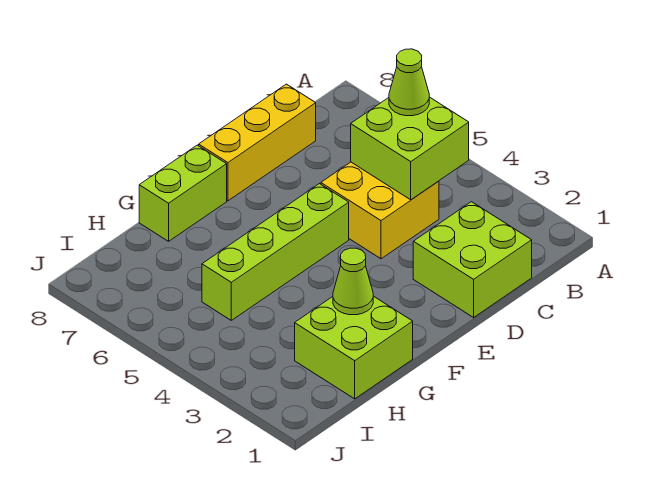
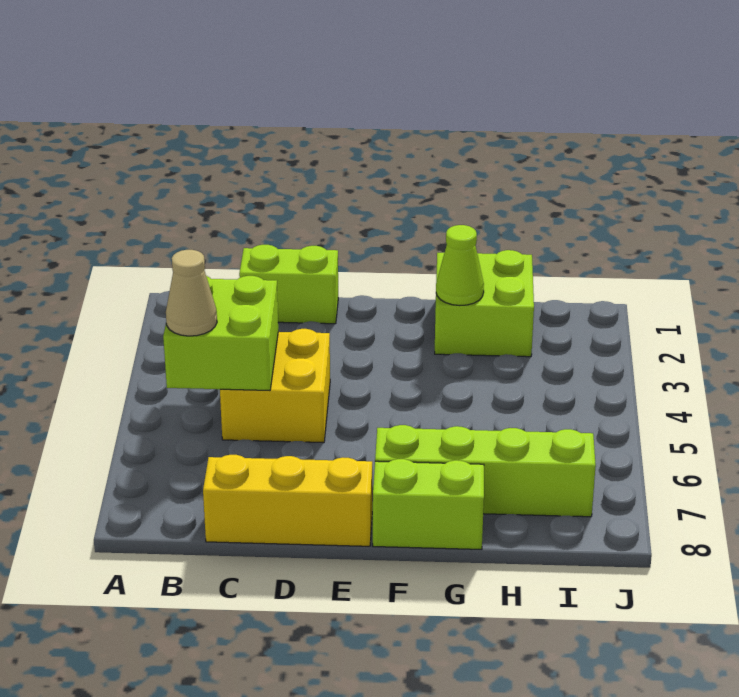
lime 1x1 cone [389,49,429,116] -> tan 1x1 cone [166,250,217,336]
lime 2x2 brick [413,202,532,317] -> lime 1x2 brick [239,245,338,324]
lime 1x4 brick [202,184,349,320] -> lime 1x4 brick moved to [375,425,596,517]

